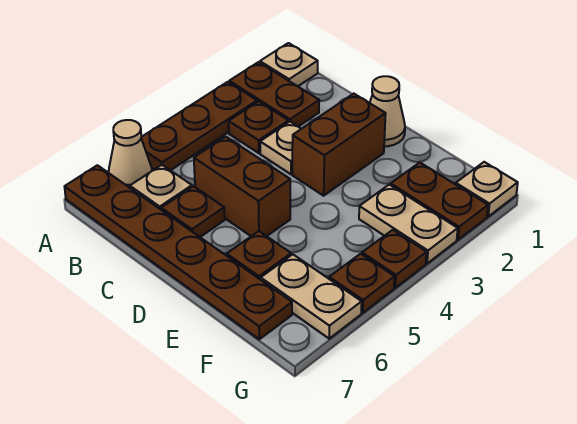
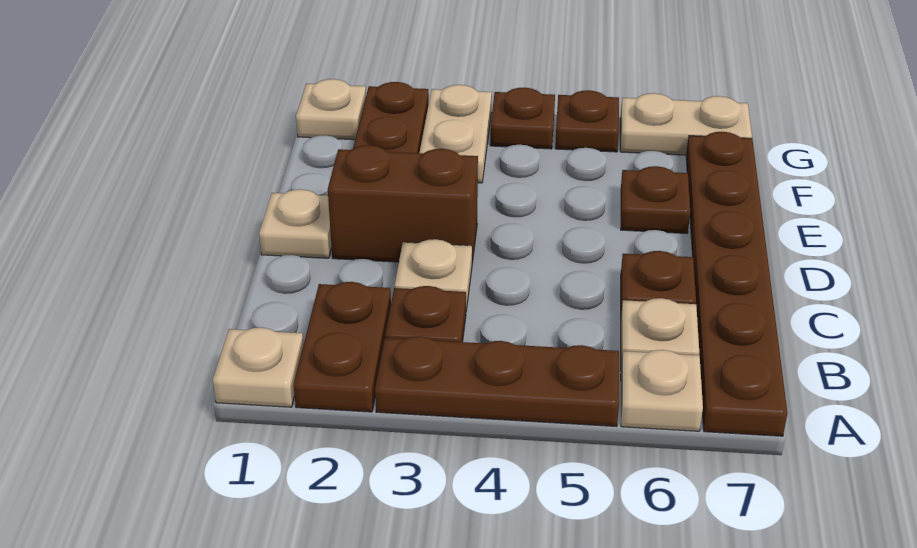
tan 1x1 cone [109,120,152,188] -> tan 1x1 plate [621,350,703,431]
brown 1x2 brick [194,137,290,236] -> none
tan 1x1 cone [370,76,405,146] -> tan 1x1 plate [259,189,332,258]
tan 1x2 plate [261,254,362,339] -> tan 1x2 plate turned to [620,93,752,155]

